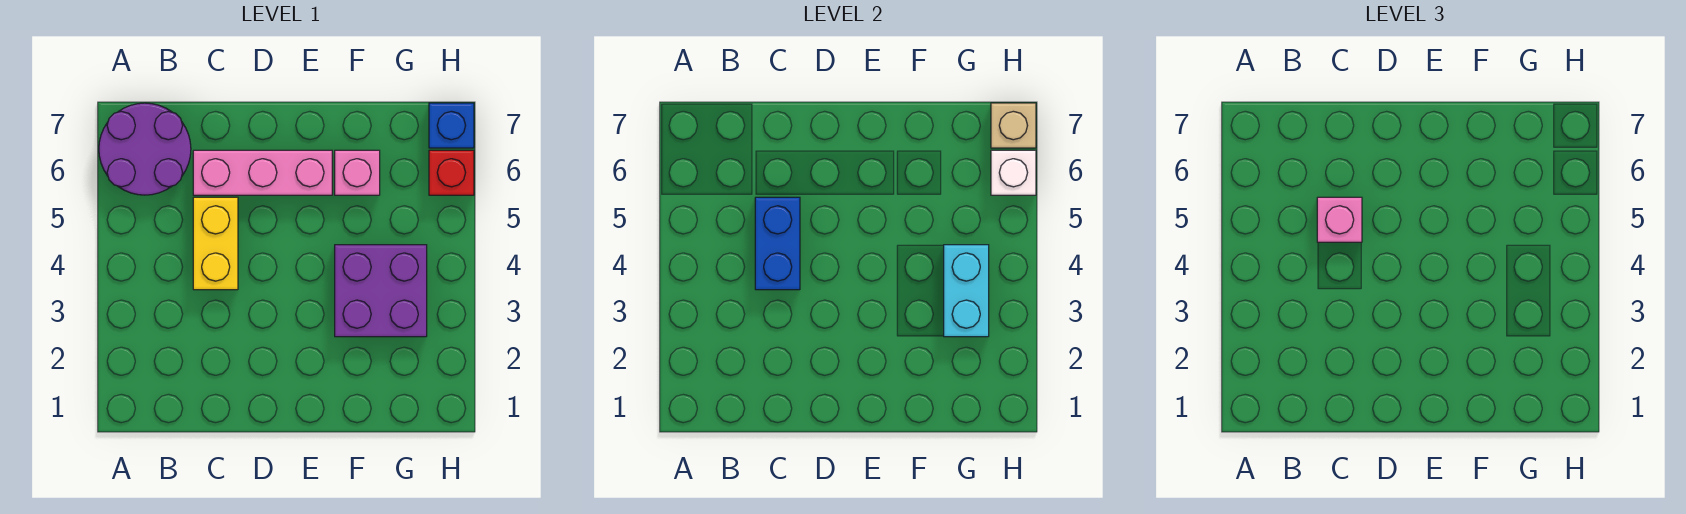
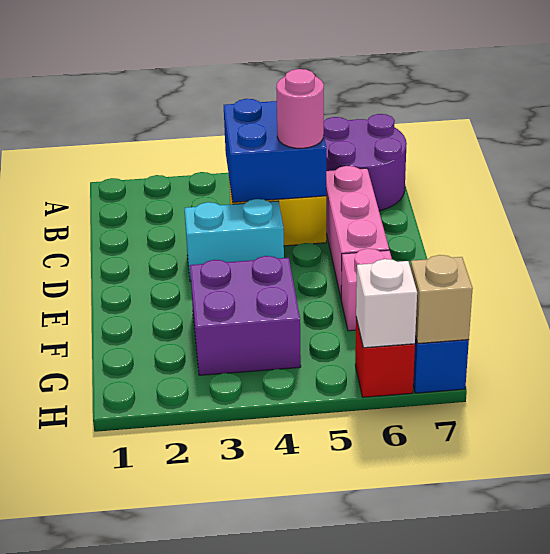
blue 1x2 brick [755,197,800,290] -> blue 2x2 brick [224,99,326,202]
pink 1x1 brick [1317,197,1362,242] -> pink 1x1 round brick [276,69,324,148]
cyan 1x2 brick [944,245,989,337] -> cyan 1x2 brick moved to [184,199,284,281]

